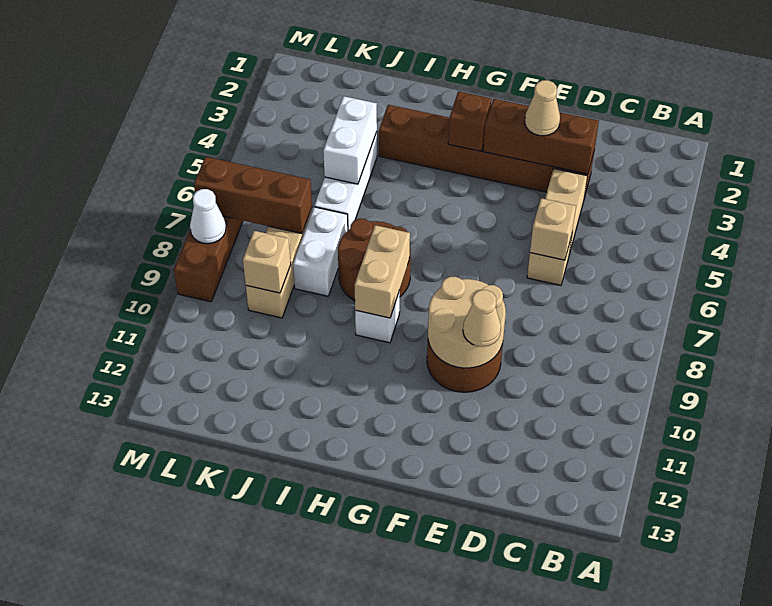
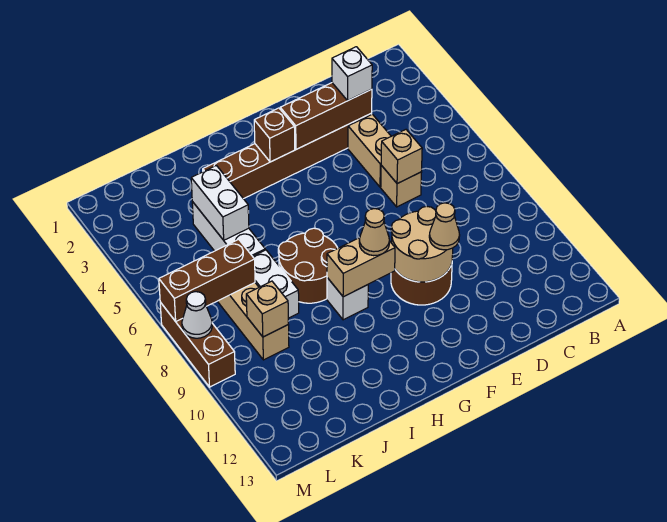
none -> white 1x1 brick [332,47,372,100]
tan 1x1 cone [525,80,560,136] -> tan 1x1 cone moved to [359,209,389,256]
tan 1x2 brick [355,225,410,318] -> tan 1x2 brick turned to [327,238,395,297]

